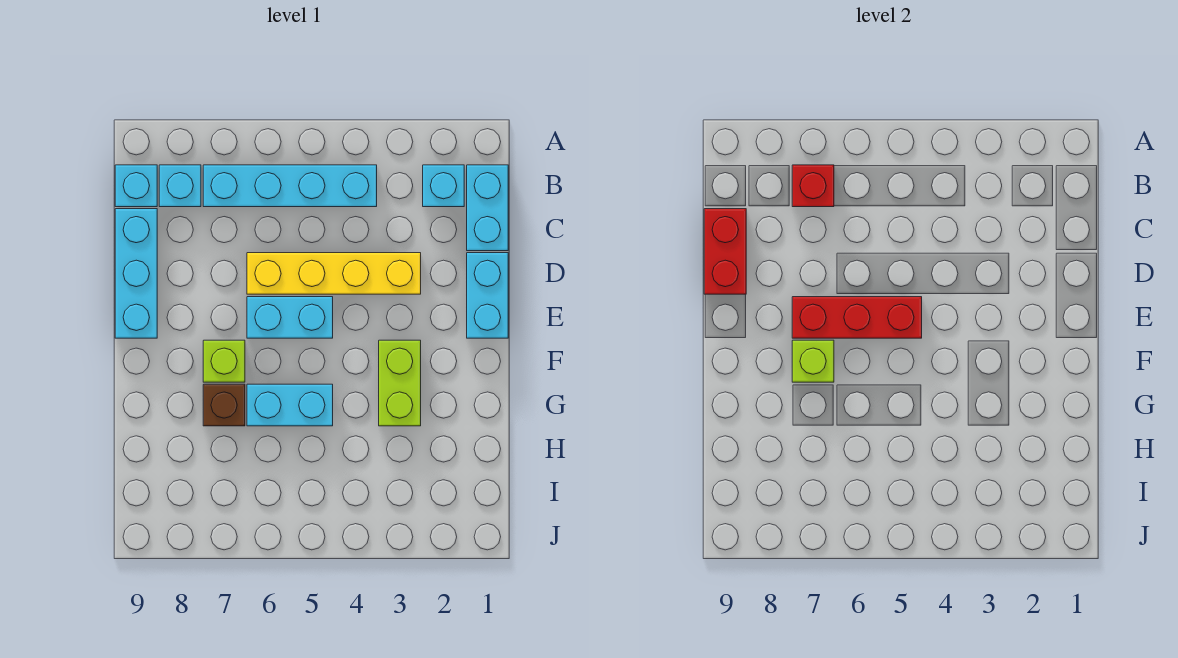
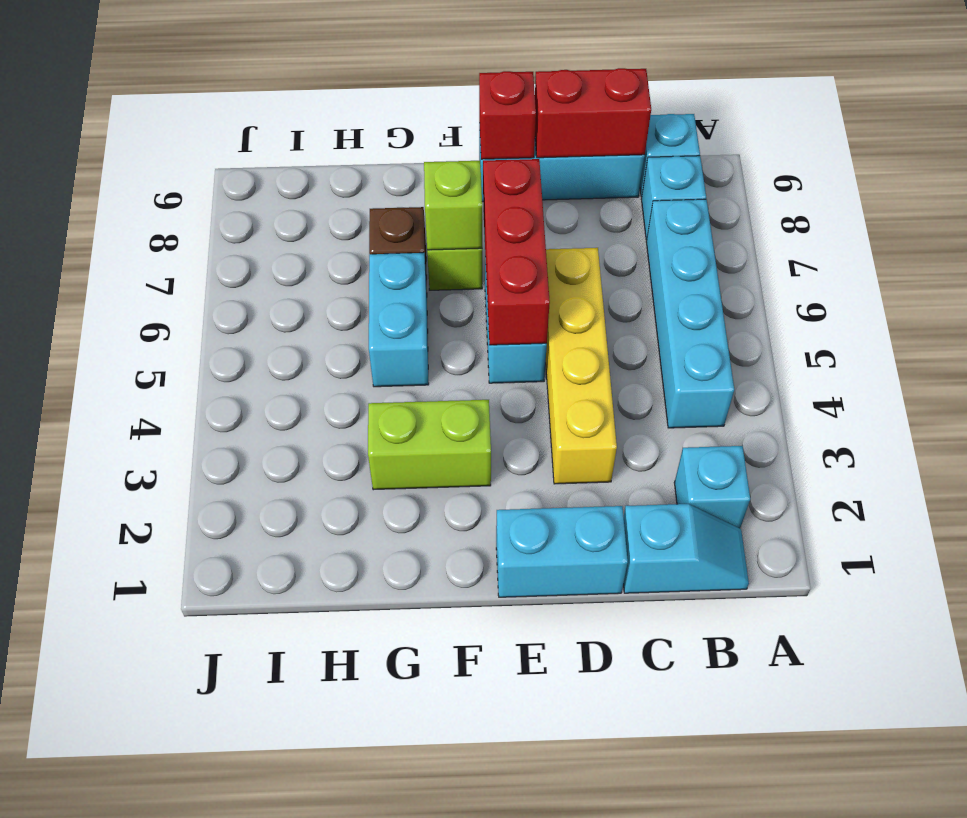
cyan 1x2 brick [467,165,508,251] -> cyan 1x2 slope [623,504,749,593]
red 1x1 brick [792,165,834,207] -> red 1x1 brick moved to [479,71,536,159]

